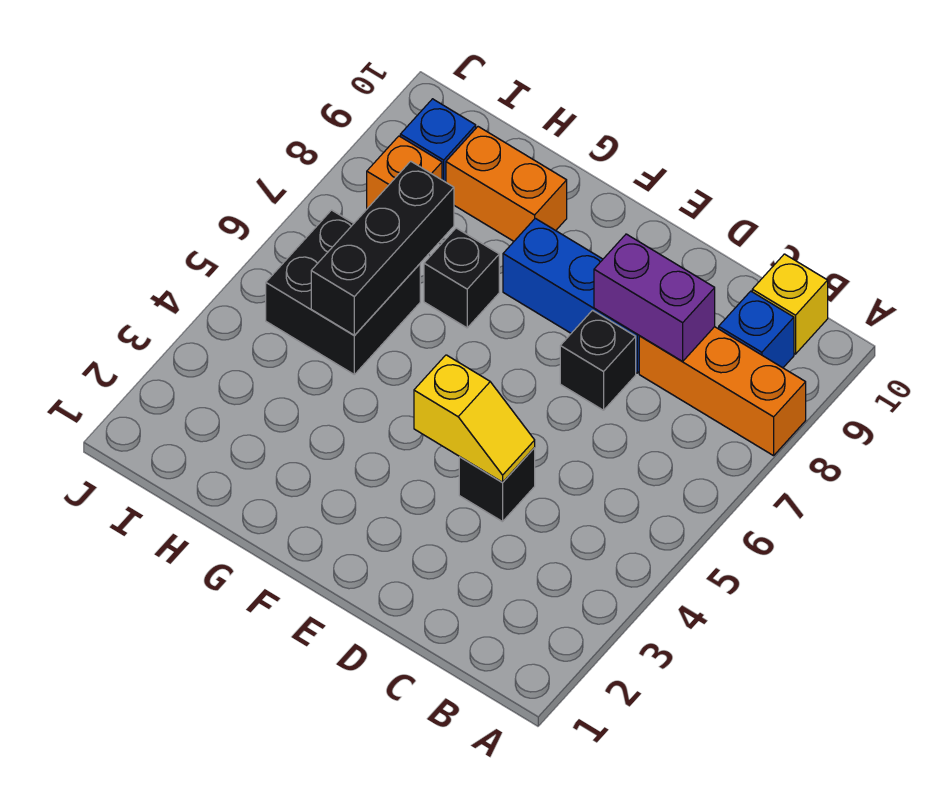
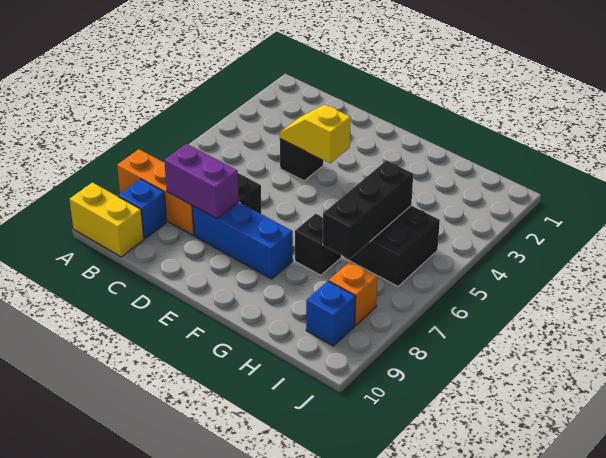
yellow 1x1 brick [752,254,828,354] -> yellow 1x2 brick [69,183,144,257]
orange 1x2 brick [446,127,567,241] -> none

